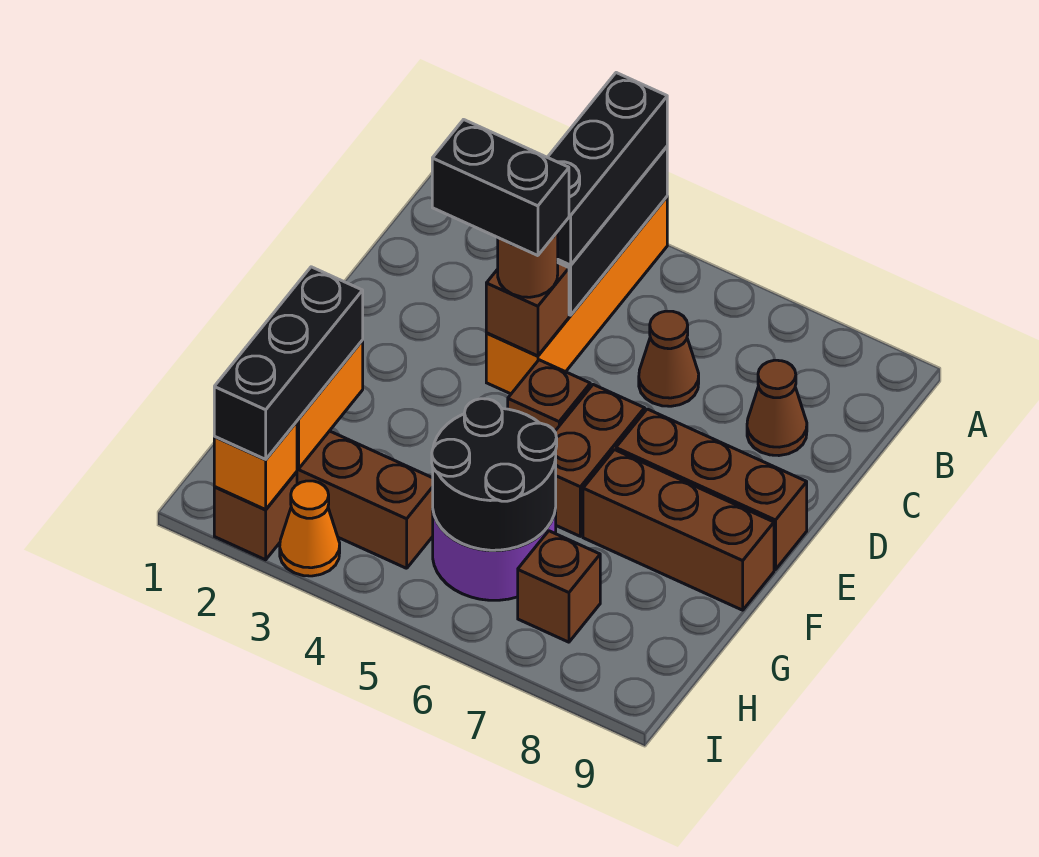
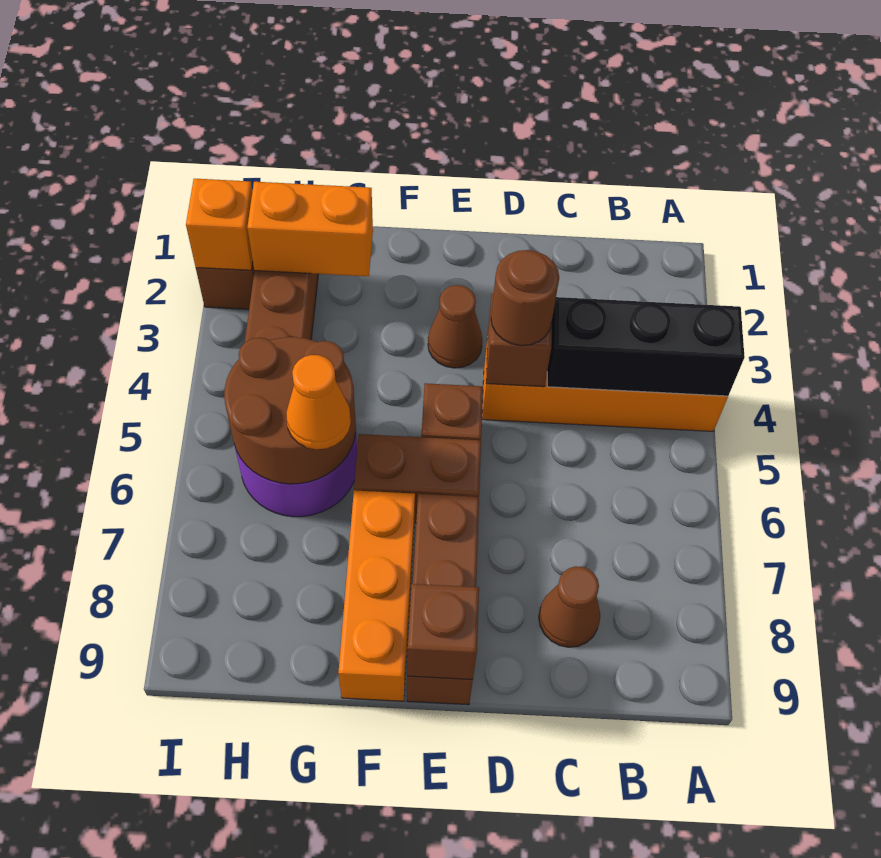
black 1x3 brick [547,73,667,265] -> none
brown 1x1 cone [639,311,699,406] -> brown 1x1 cone moved to [428,285,482,368]
black 1x2 brick [432,120,569,256] -> none
brown 1x3 brick [583,450,774,610] -> orange 1x3 brick [338,490,415,701]
black 1x3 brick [214,267,363,459] -> none
black 2x2 round brick [432,399,557,550] -> brown 2x2 round brick [224,337,356,484]
brown 1x1 brick [518,531,600,642] -> brown 1x1 brick moved to [407,584,479,679]
orange 1x1 cone [280,481,340,576] -> orange 1x1 cone moved to [286,355,351,449]

